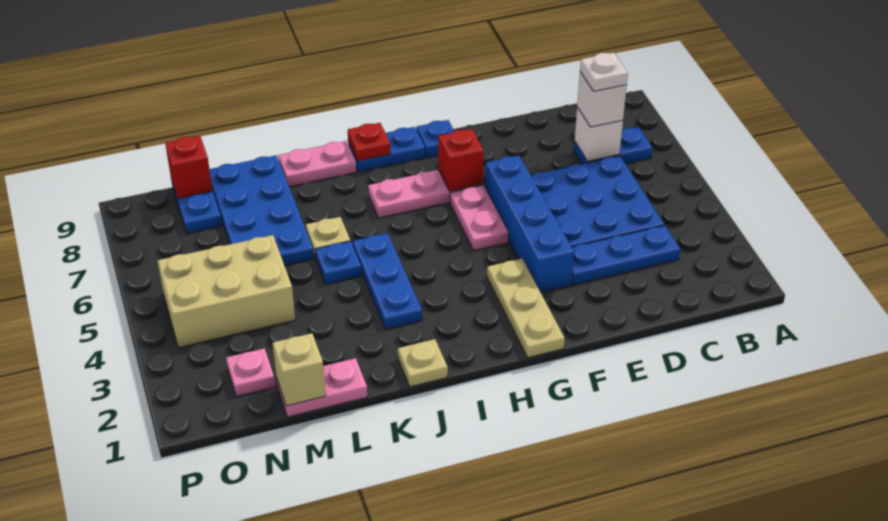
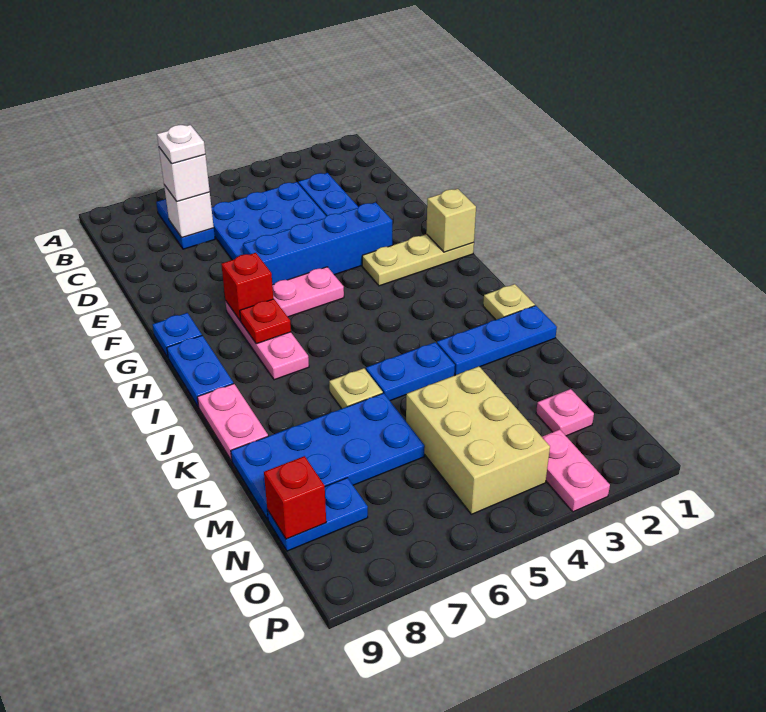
red 1x1 plate [348,123,391,161] -> red 1x1 plate moved to [240,299,291,344]
blue 1x3 plate [353,233,422,329] -> blue 1x3 plate moved to [437,306,557,375]
blue 1x1 plate [315,241,361,284] -> blue 1x2 plate [366,342,455,401]
pink 1x2 plate [277,358,367,417] -> pink 1x2 plate moved to [542,429,610,512]
tan 1x1 brick [273,333,326,406] -> tan 1x1 brick moved to [426,189,476,252]

